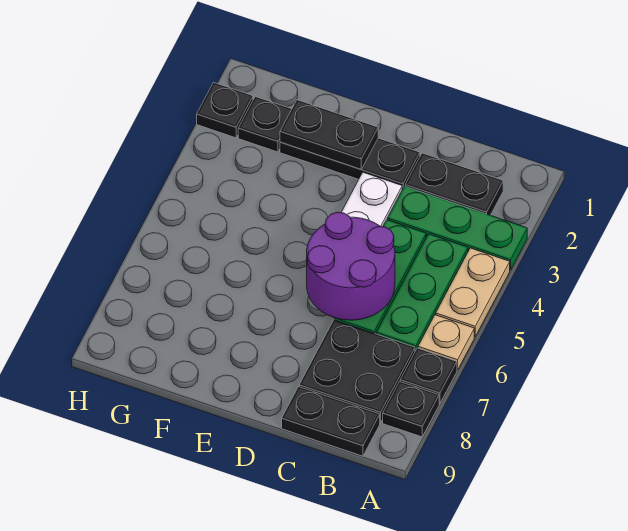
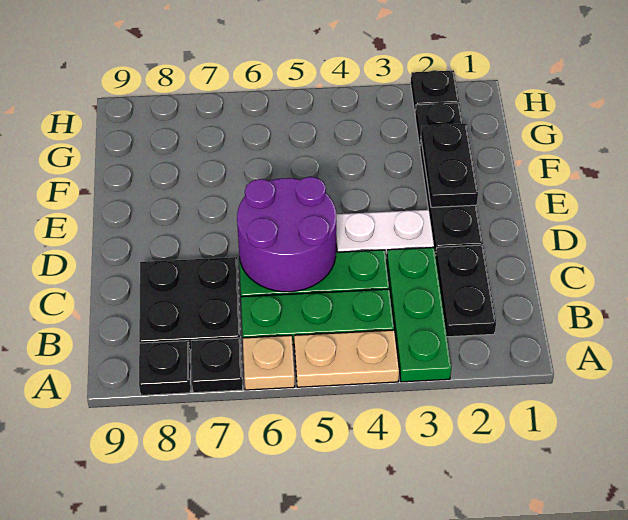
black 1x2 plate [282,387,380,456] -> none

